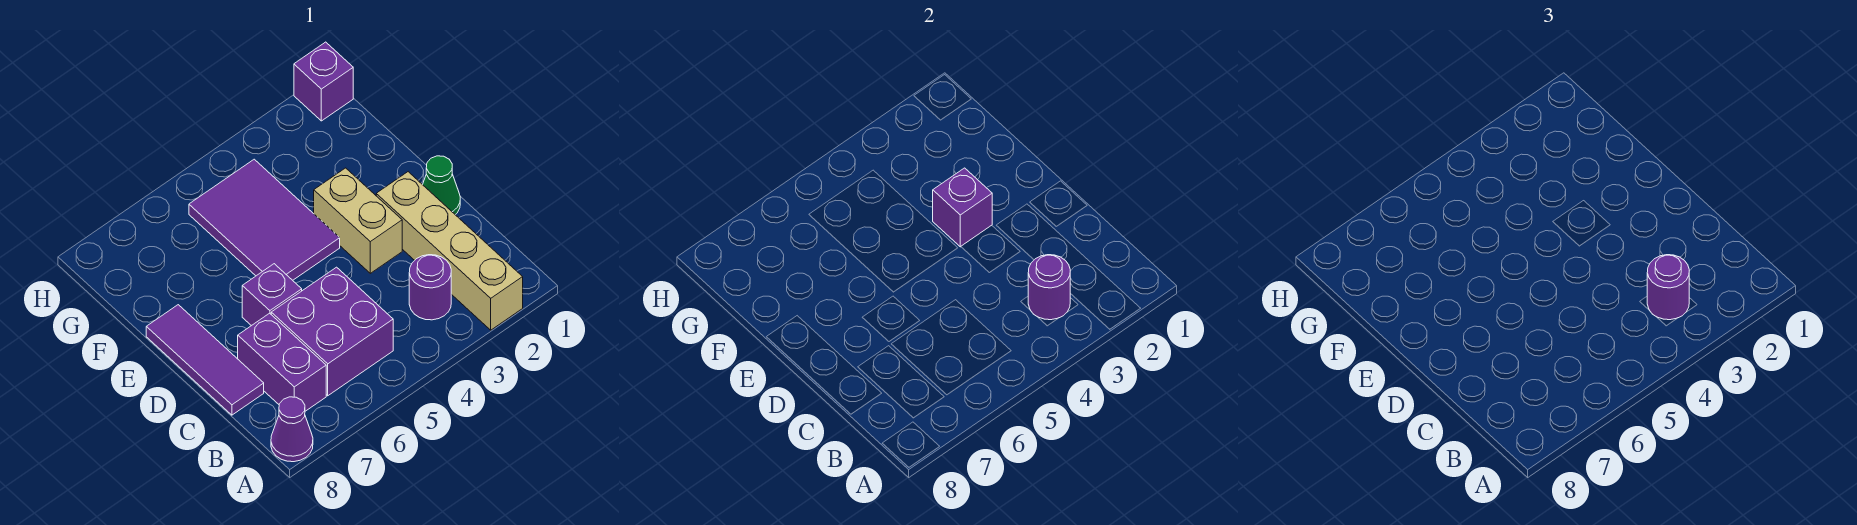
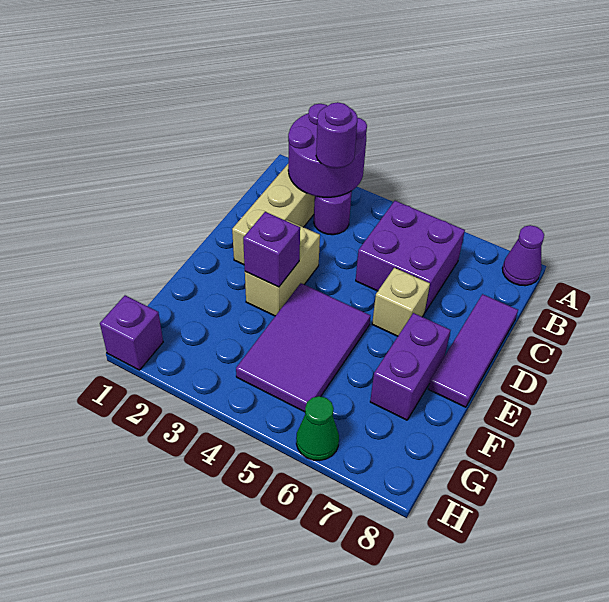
purple 1x1 round brick [1028,255,1070,320] -> purple 2x2 round brick [288,104,367,197]
purple 1x2 brick [238,313,326,411] -> purple 1x2 brick moved to [370,313,450,420]
green 1x1 cone [423,156,460,215] -> green 1x1 cone moved to [296,396,339,461]
purple 1x1 brick [242,264,302,326] -> tan 1x1 brick [372,268,430,336]

